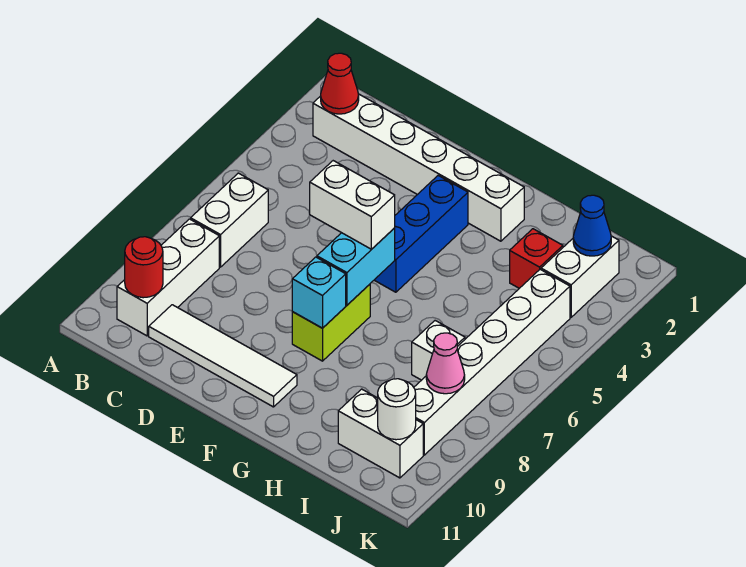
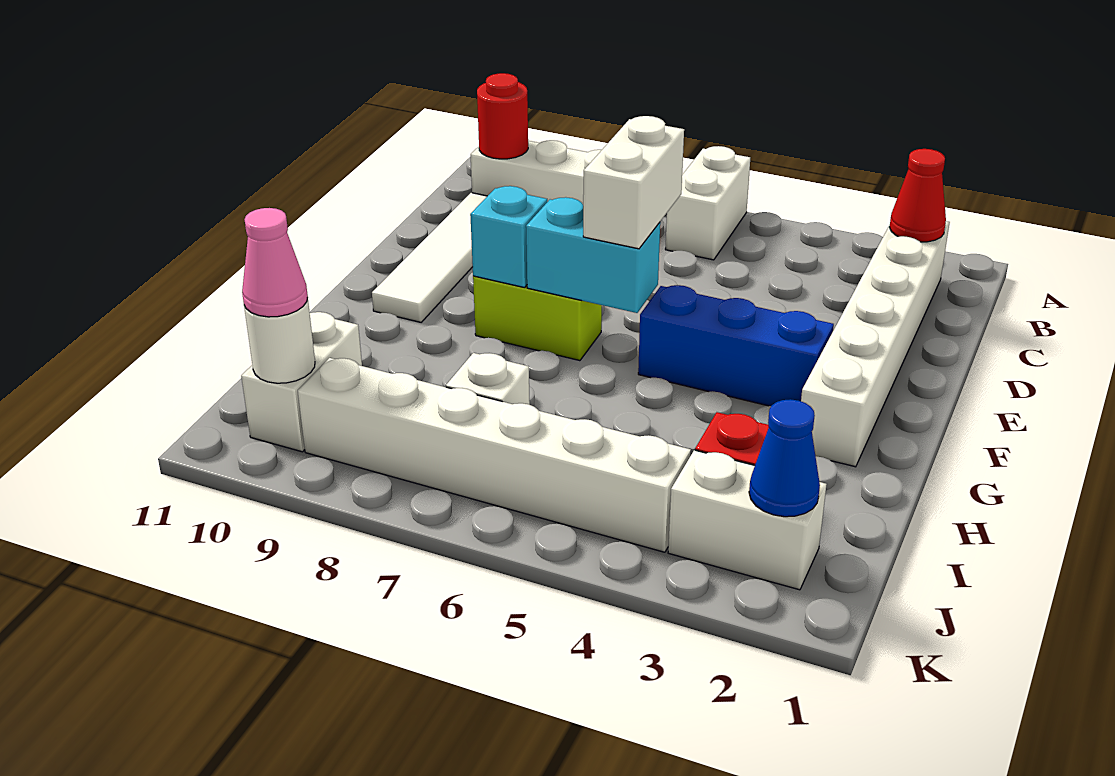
white 1x2 brick [191,173,268,267] -> white 1x2 brick turned to [665,146,750,260]
pink 1x1 cone [426,333,465,394] -> pink 1x1 cone moved to [242,208,308,317]

